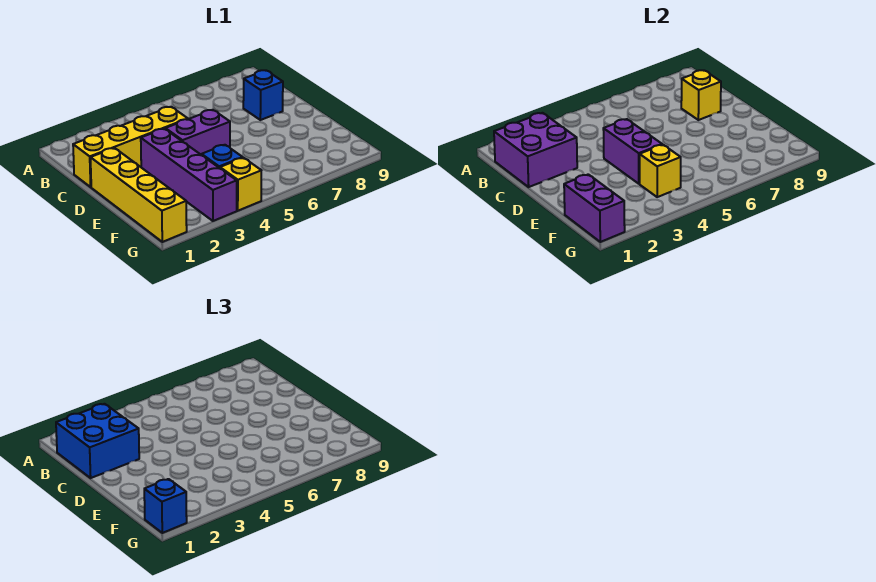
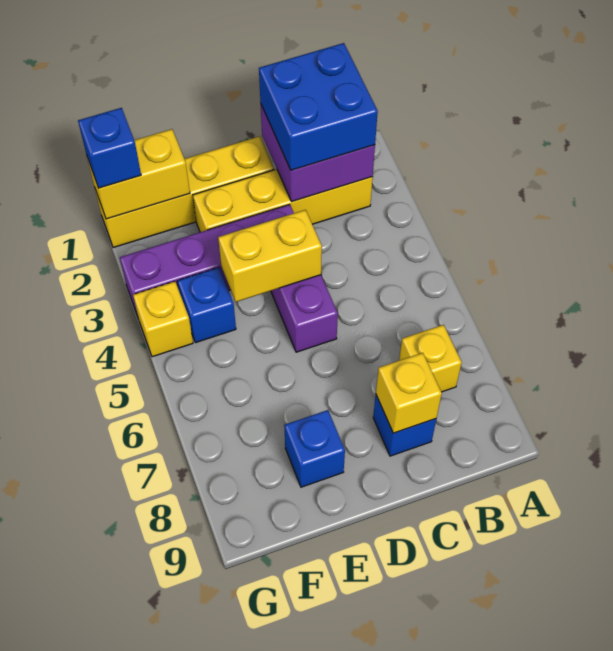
yellow 1x4 brick [73,107,188,187] -> yellow 1x4 brick turned to [193,169,373,232]
purple 1x2 brick [603,119,662,184] -> yellow 1x2 brick [218,210,322,302]
none -> blue 1x1 brick [284,410,345,487]
purple 1x2 brick [564,174,625,242] -> yellow 1x2 brick [87,129,190,219]
yellow 1x1 brick [640,145,681,197] -> yellow 1x1 brick moved to [399,325,462,392]

